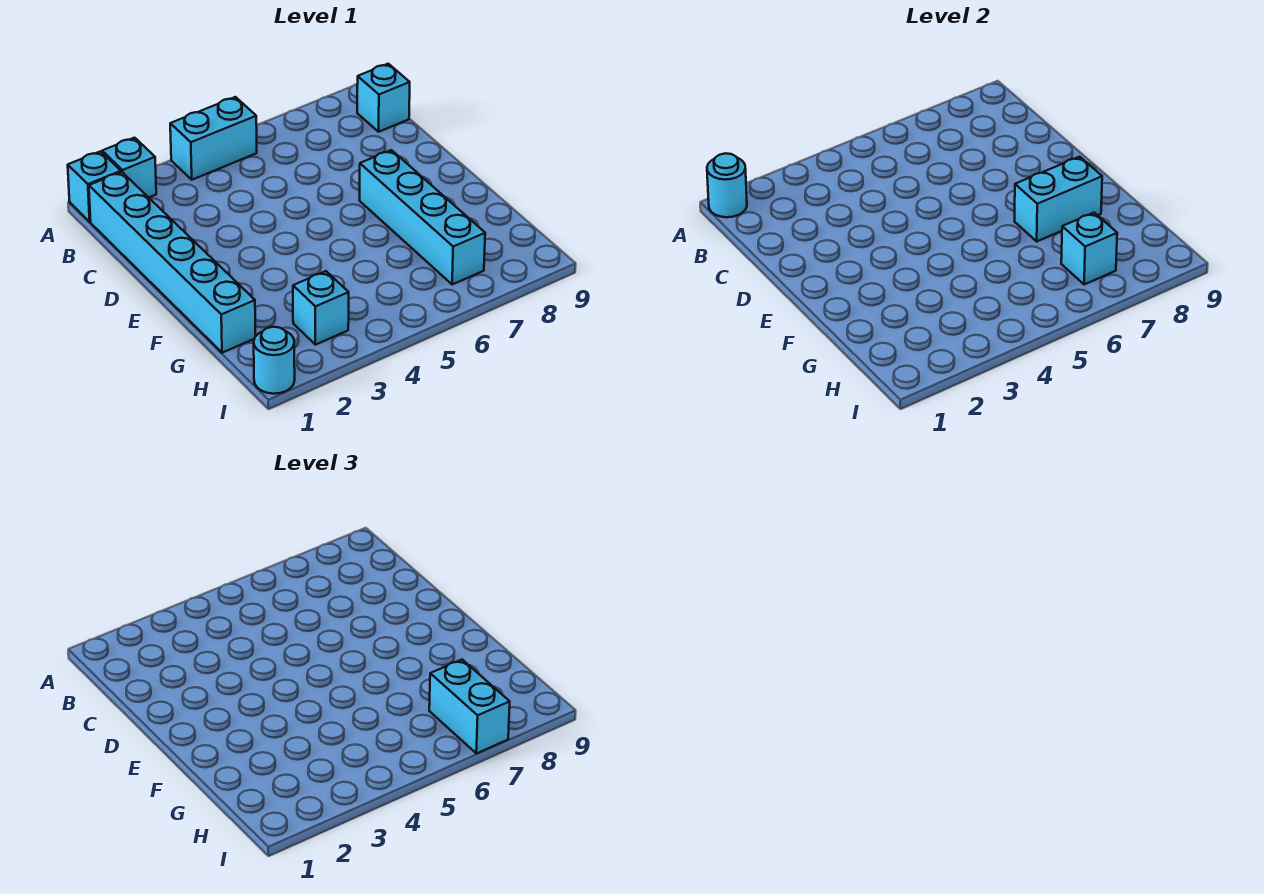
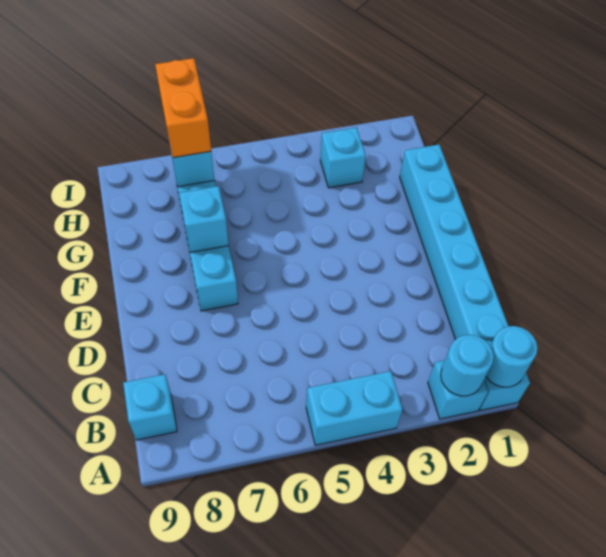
cyan 1x2 brick [1015,157,1102,241] -> cyan 1x1 brick [179,186,229,252]
cyan 1x2 brick [429,660,510,753] -> orange 1x2 brick [155,58,211,158]
cyan 1x1 round brick [254,327,295,394] -> cyan 1x1 round brick moved to [441,335,494,396]

